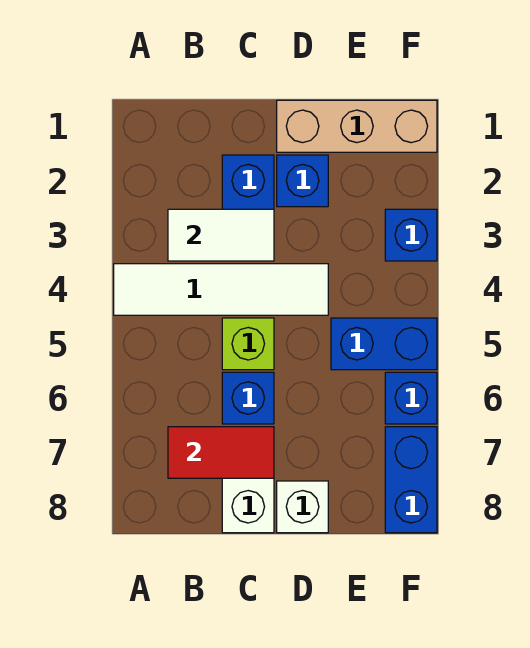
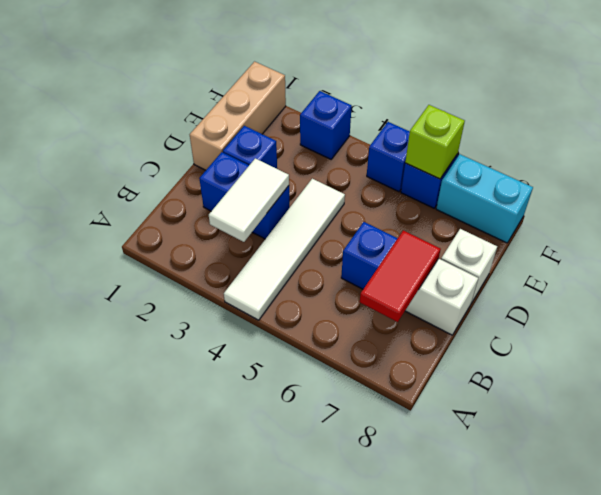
lime 1x1 brick [222,318,274,370] -> lime 1x1 brick moved to [405,105,465,179]
blue 1x2 brick [331,318,437,370] -> blue 1x1 brick [367,122,410,192]
blue 1x2 brick [385,427,437,533] -> cyan 1x2 brick [436,154,533,243]

